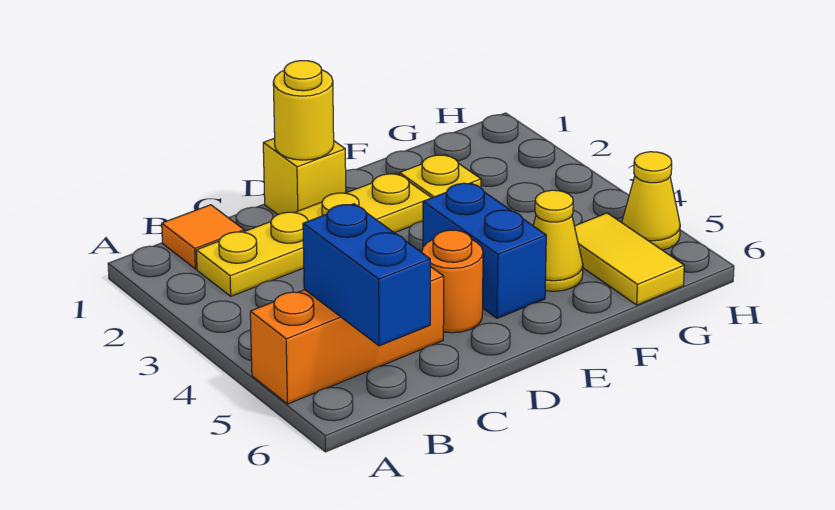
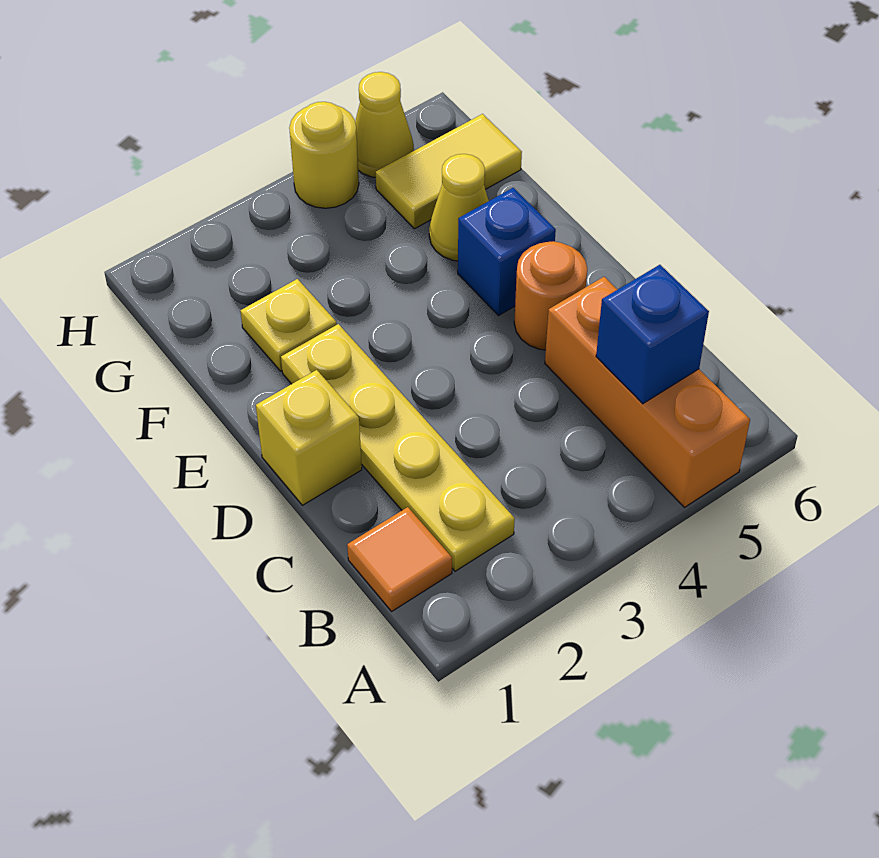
blue 1x2 brick [303,204,430,346] -> blue 1x1 brick [596,265,709,404]
yellow 1x1 round brick [273,61,334,160] -> yellow 1x1 round brick moved to [289,102,359,208]
blue 1x2 brick [423,183,546,318] -> blue 1x1 brick [458,188,556,316]

